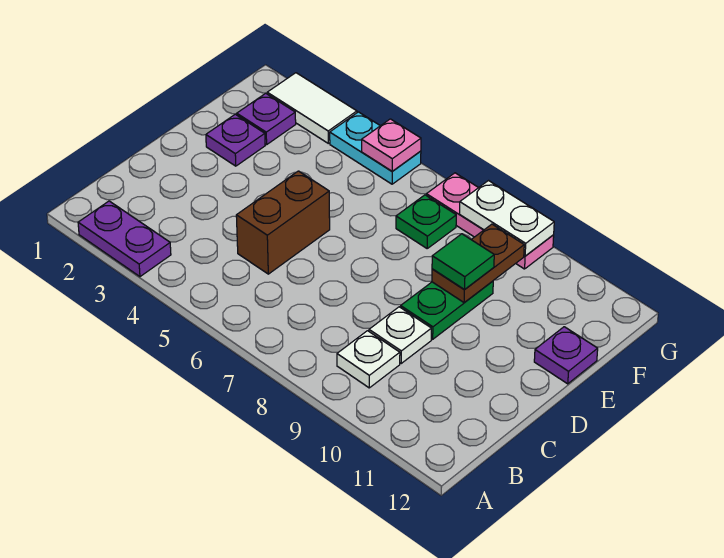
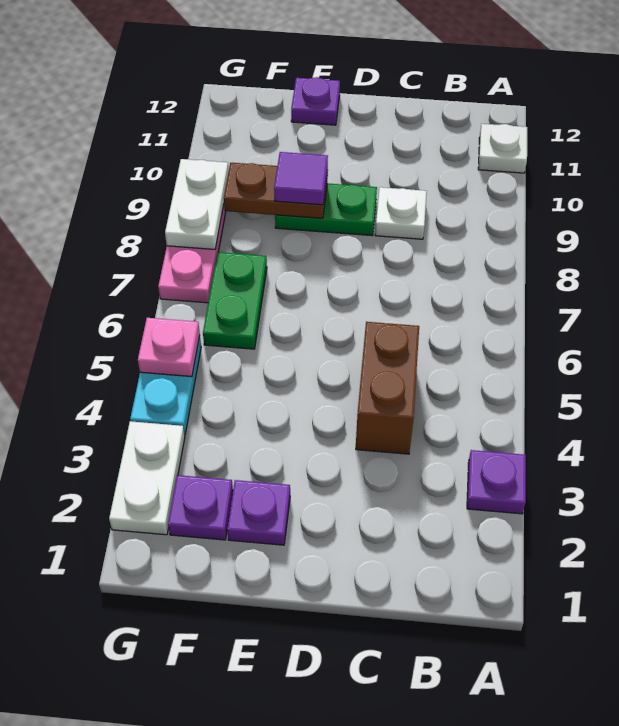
purple 1x2 plate [78,201,171,277] -> purple 1x1 plate [467,450,526,514]
white 1x1 plate [337,331,400,388] -> white 1x1 plate moved to [478,124,527,173]
brown 1x2 brick [236,171,330,274] -> brown 1x2 brick turned to [356,322,419,454]
green 1x1 tile [432,234,494,289] -> purple 1x1 tile [274,152,328,205]
green 1x1 plate [396,195,456,248] -> green 1x2 plate [203,252,267,349]
white 1x2 tile [267,73,357,143] -> white 1x2 plate [109,421,185,535]

